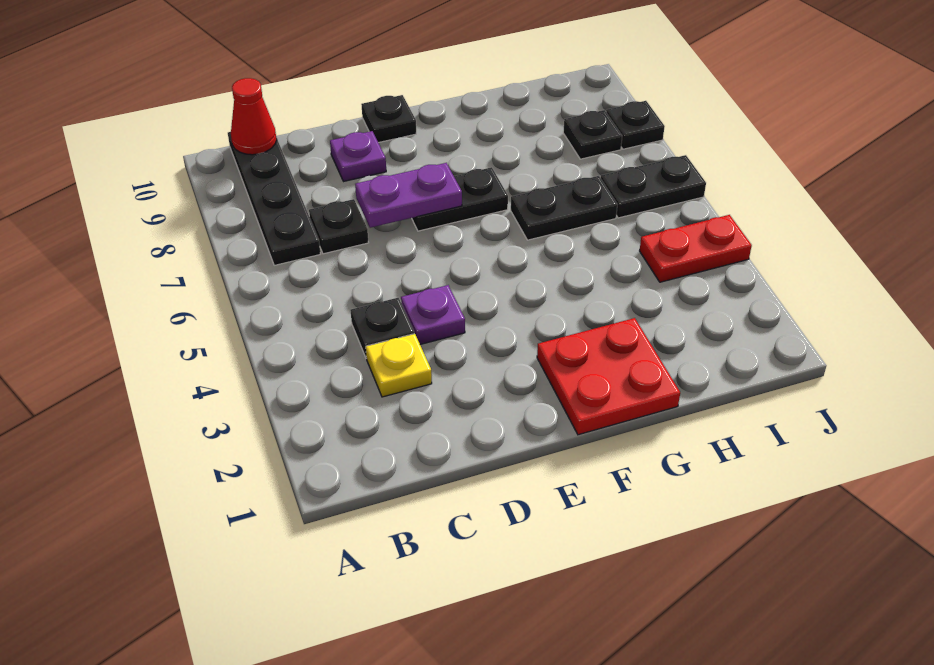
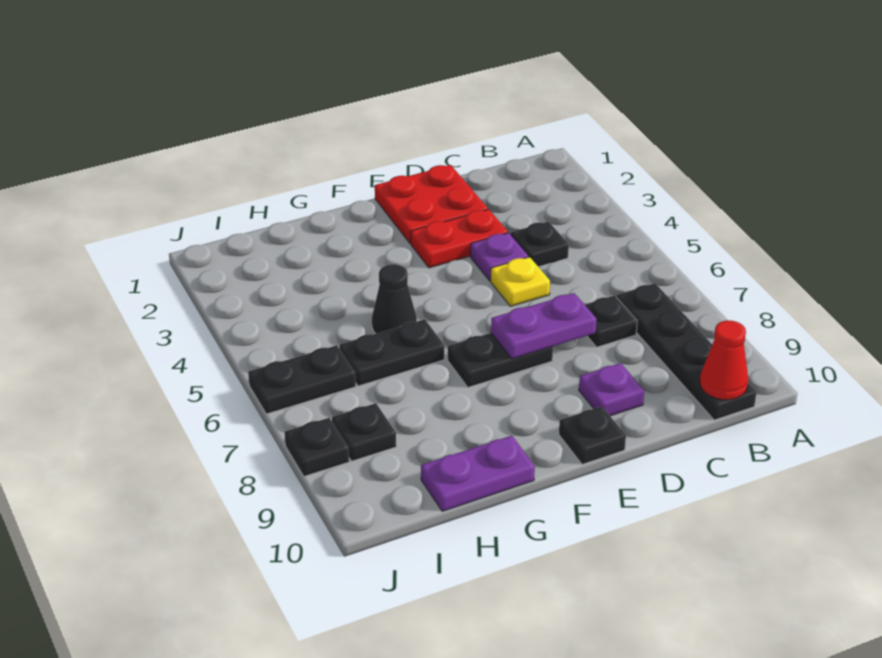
yellow 1x1 plate [366,334,432,397] -> yellow 1x1 plate moved to [491,257,550,306]
red 2x2 plate [537,318,680,435] -> red 2x2 plate moved to [375,165,488,244]
none -> black 1x1 cone [372,264,417,334]
none -> purple 1x2 plate [421,436,535,511]
red 1x2 plate [640,215,752,282] -> red 1x2 plate moved to [411,209,508,268]

